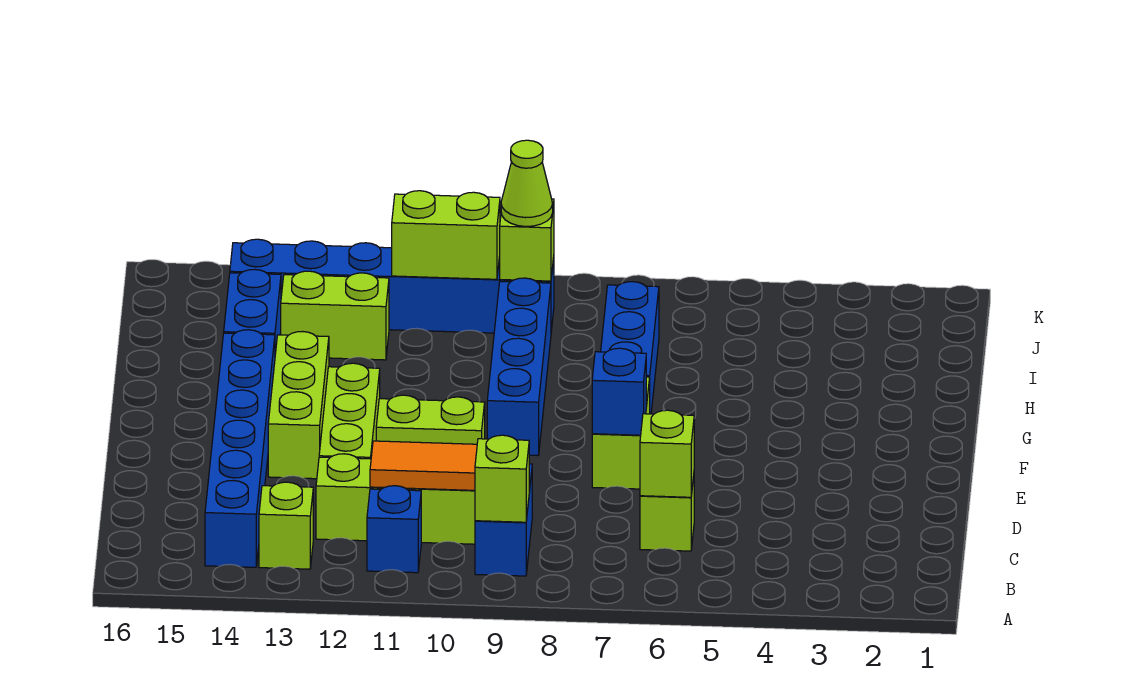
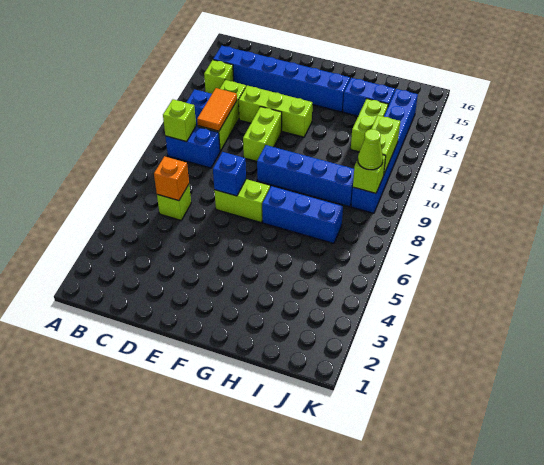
lime 1x1 brick [640,410,694,497] -> orange 1x1 brick [154,156,189,201]
lime 1x3 brick [268,332,329,479] -> none

